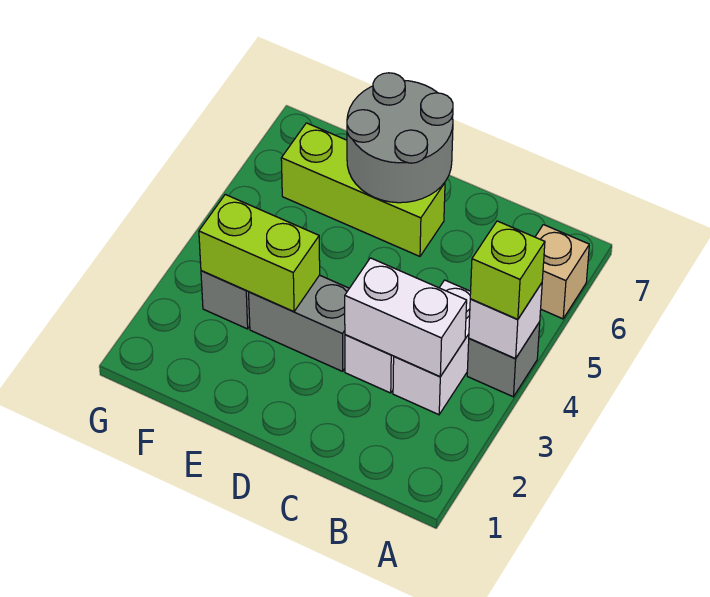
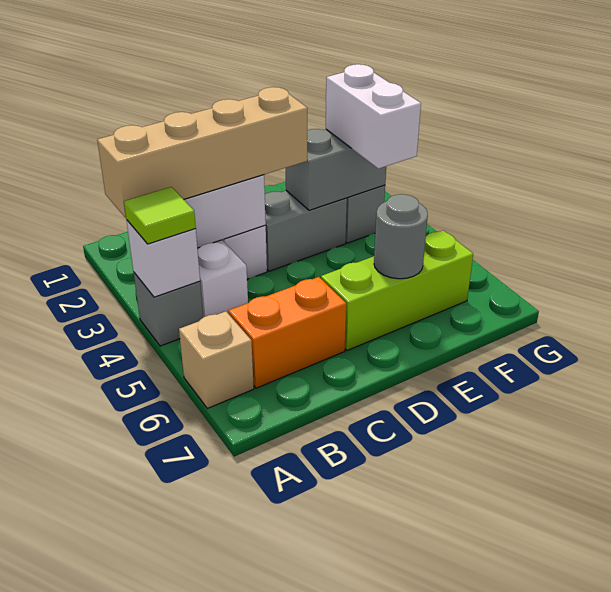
none -> tan 1x4 brick [97,87,307,218]
lime 1x1 brick [470,221,545,319] -> lime 1x1 tile [124,187,196,244]
none -> orange 1x2 brick [229,277,346,388]
grey 2x2 round brick [347,73,453,203] -> grey 1x1 round brick [374,194,428,279]
lime 1x2 brick [199,194,320,312] -> grey 1x2 brick [286,129,386,210]
none -> white 1x2 brick [326,64,421,169]

